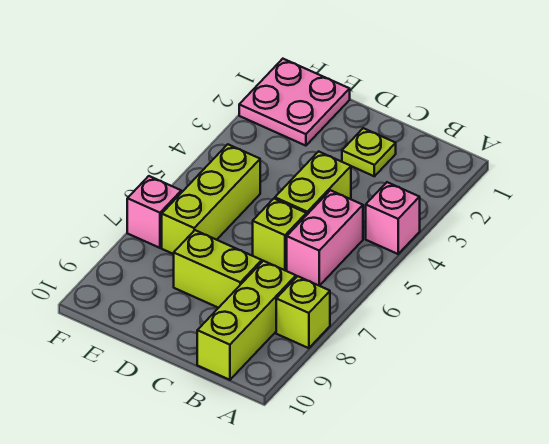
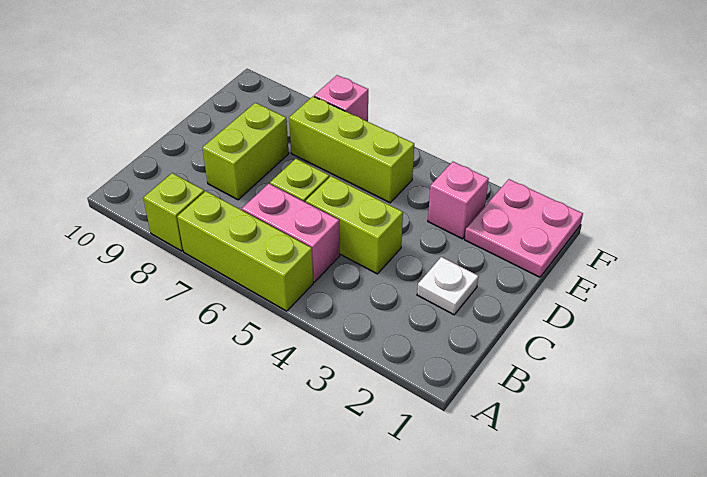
pink 1x1 brick [366,182,420,254] -> pink 1x1 brick moved to [428,162,489,239]
lime 1x3 brick [197,261,296,380] -> lime 1x3 brick moved to [177,191,313,311]
lime 1x1 plate [342,128,396,176] -> white 1x1 plate [417,257,478,315]

